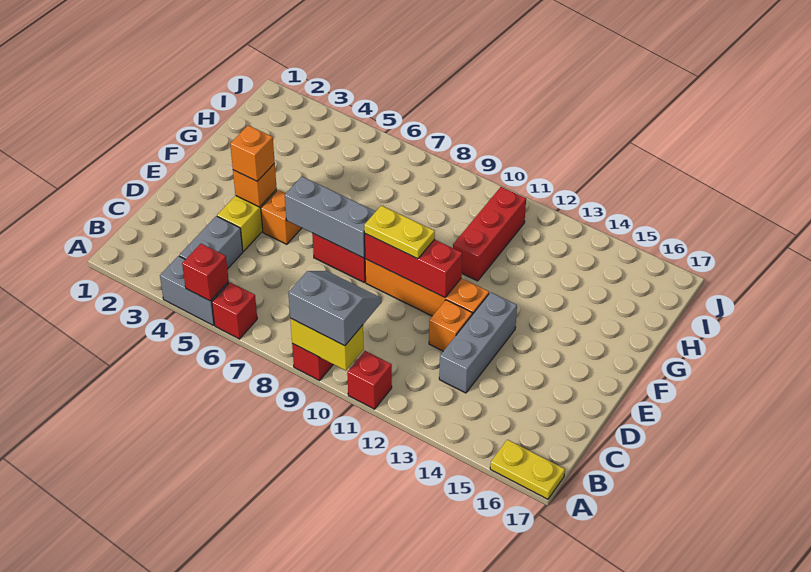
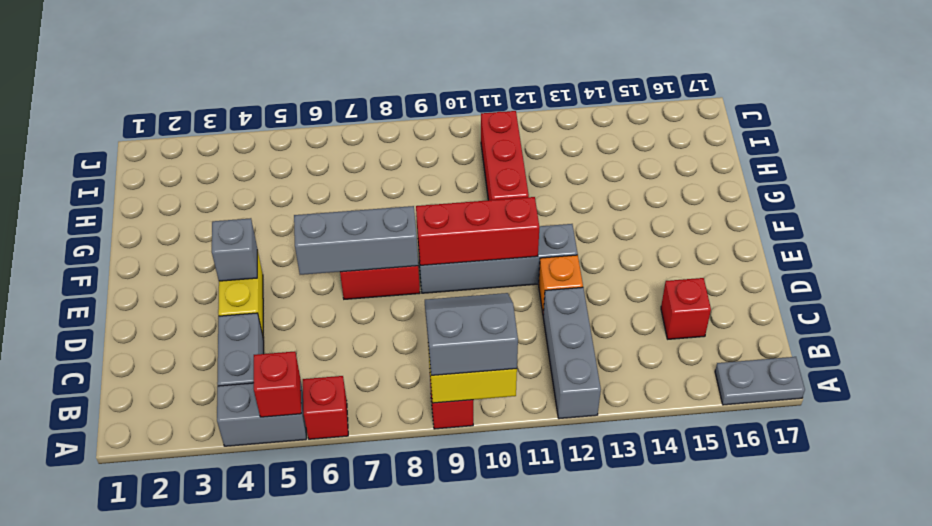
red 1x1 brick [347,351,392,409] -> red 1x1 brick moved to [661,278,711,339]
yellow 1x2 plate [490,440,565,499] -> grey 1x2 plate [715,357,805,405]
grey 1x3 brick [439,292,517,393] -> grey 1x3 brick moved to [543,287,601,419]
orange 1x1 brick [233,164,277,207] -> grey 1x1 brick [212,218,257,281]
orange 1x1 brick [230,125,275,181] -> none
orange 1x1 brick [261,190,301,244] -> none
orange 1x4 brick [365,259,489,316] -> grey 1x4 brick [418,224,578,293]
yellow 1x2 plate [364,205,435,259] -> none

